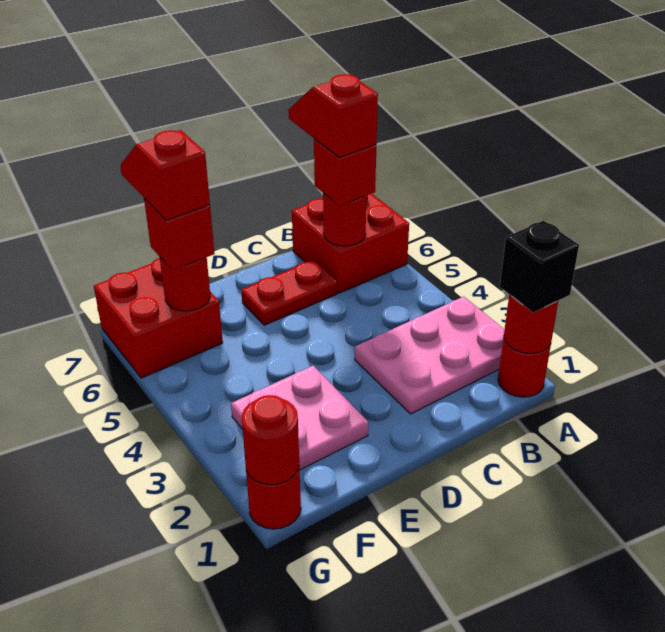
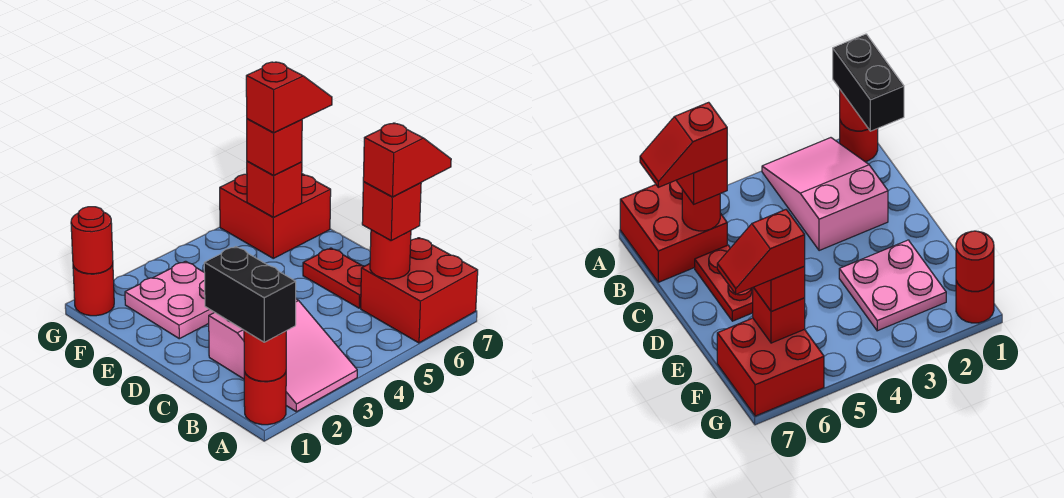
black 1x1 brick [500,221,579,313] -> black 1x2 brick [204,247,296,342]
pink 2x3 plate [355,297,504,414] -> pink 2x3 slope [209,299,357,412]
red 1x1 round brick [159,256,210,311] -> red 1x1 brick [247,161,302,218]

